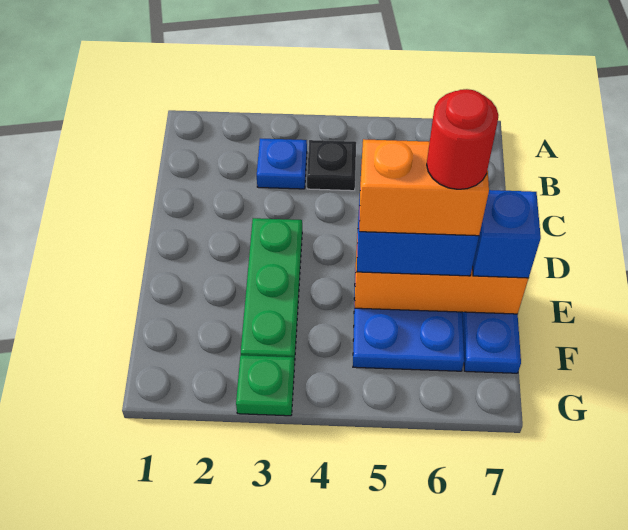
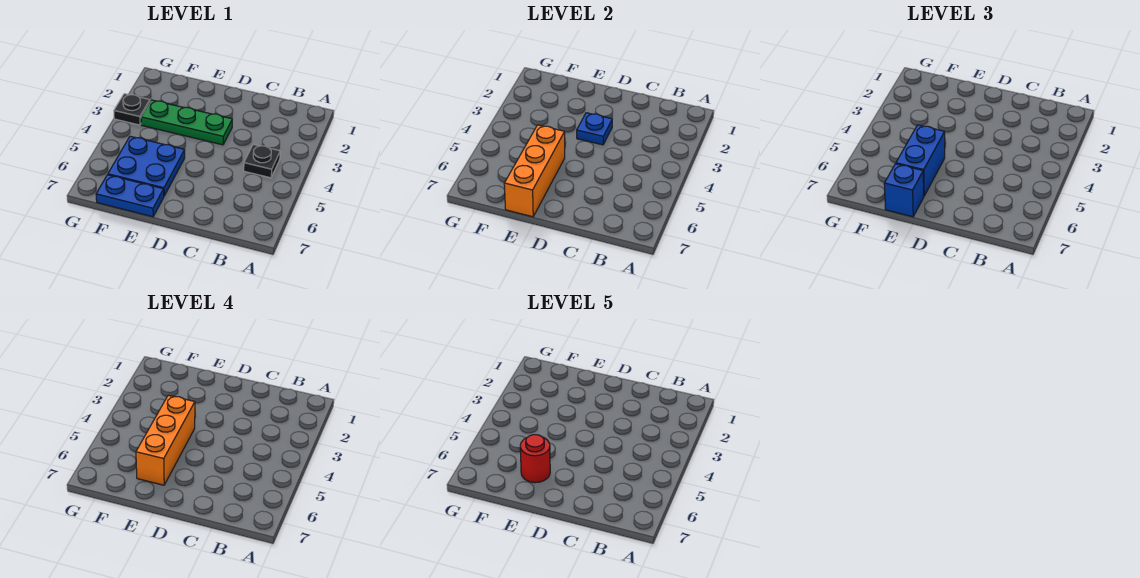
blue 1x1 plate [257,139,307,189] -> blue 1x1 plate moved to [577,113,612,145]
orange 1x2 brick [359,139,489,236] -> orange 1x3 brick [136,395,195,485]
green 1x1 plate [236,355,294,416] -> black 1x1 plate [114,94,150,125]

